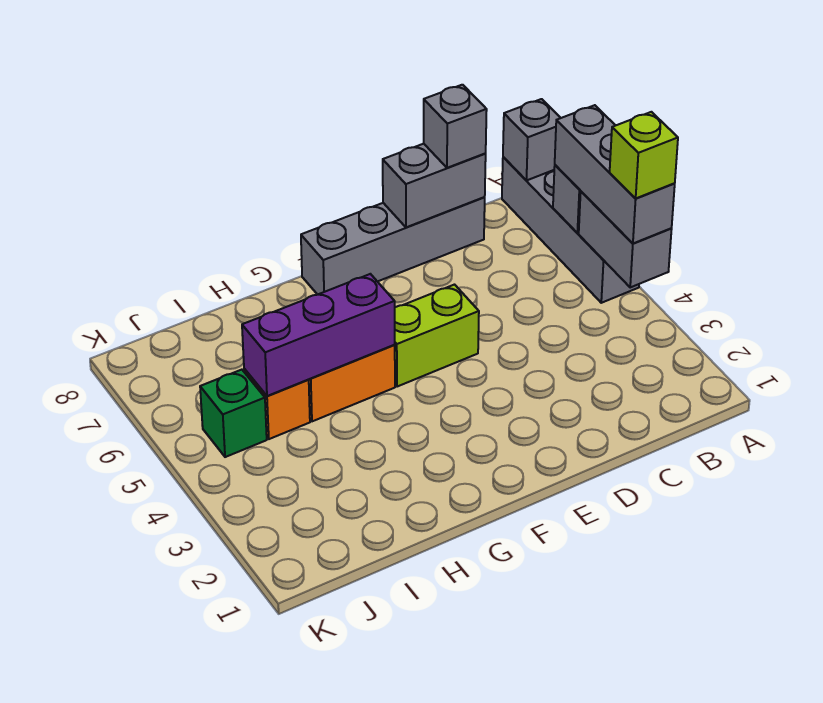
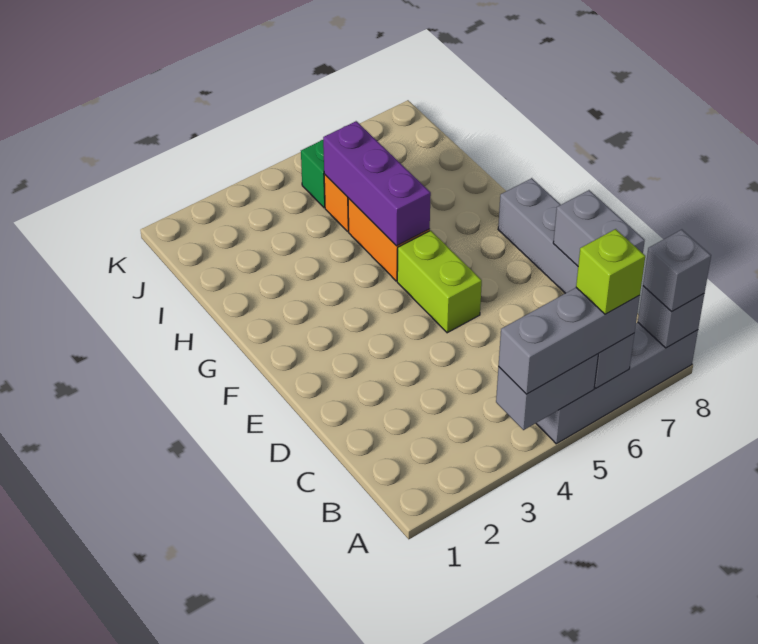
lime 1x1 brick [610,112,678,199] -> lime 1x1 brick moved to [576,229,645,314]
grey 1x1 brick [424,85,487,168] -> grey 1x1 brick moved to [643,230,711,312]

